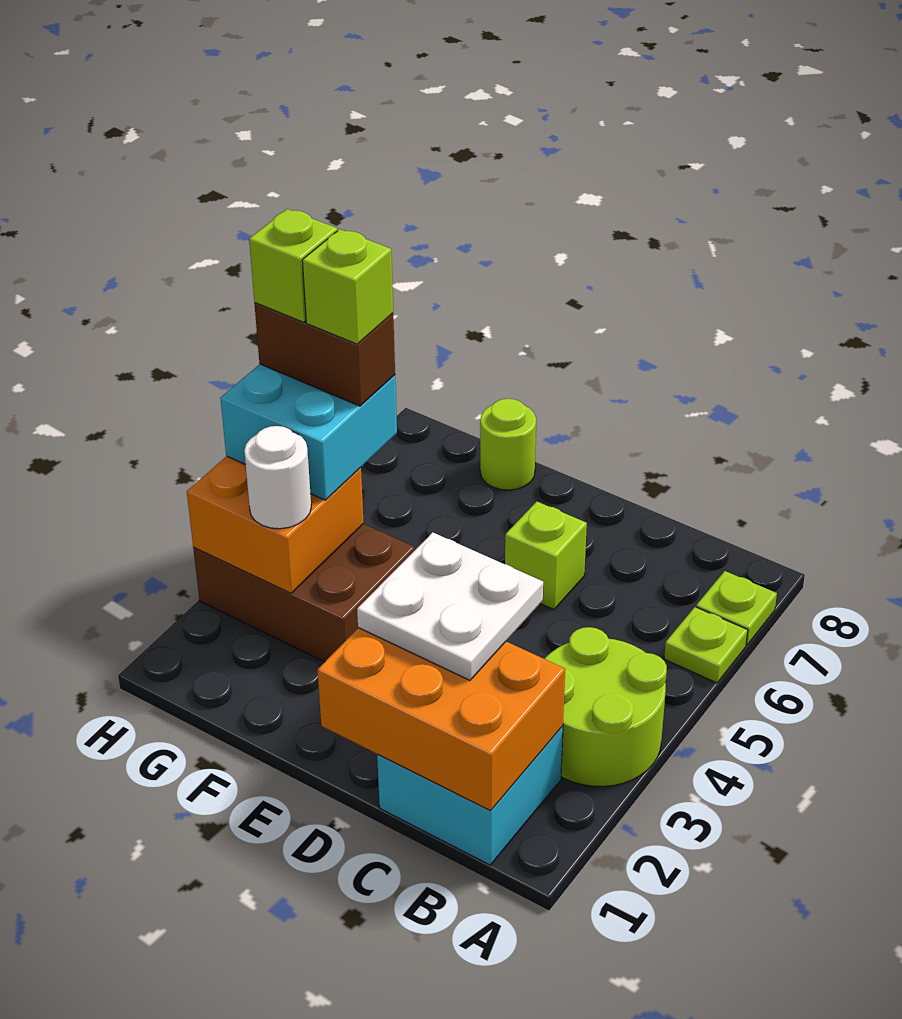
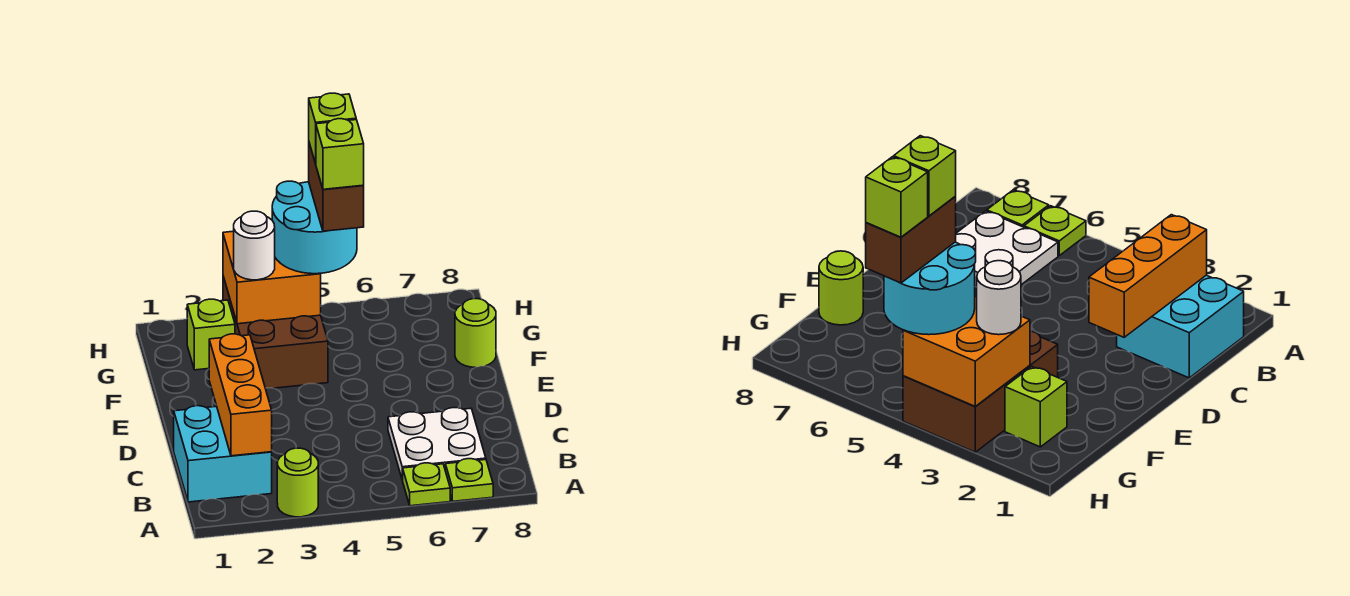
lime 2x2 round brick [545,627,667,786] -> lime 1x1 round brick [277,448,318,517]
orange 2x3 brick [318,628,565,811] -> orange 1x3 brick [209,334,272,456]
white 2x2 plate [357,532,543,680] -> white 2x2 plate moved to [388,408,486,480]
lime 1x1 brick [505,502,587,610] -> lime 1x1 brick moved to [187,299,235,370]
cyan 2x2 brick [220,364,397,500] -> cyan 2x2 round brick [272,181,357,274]

